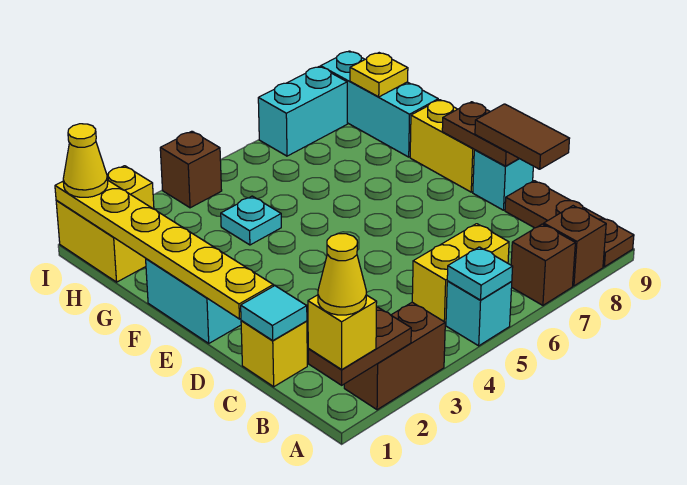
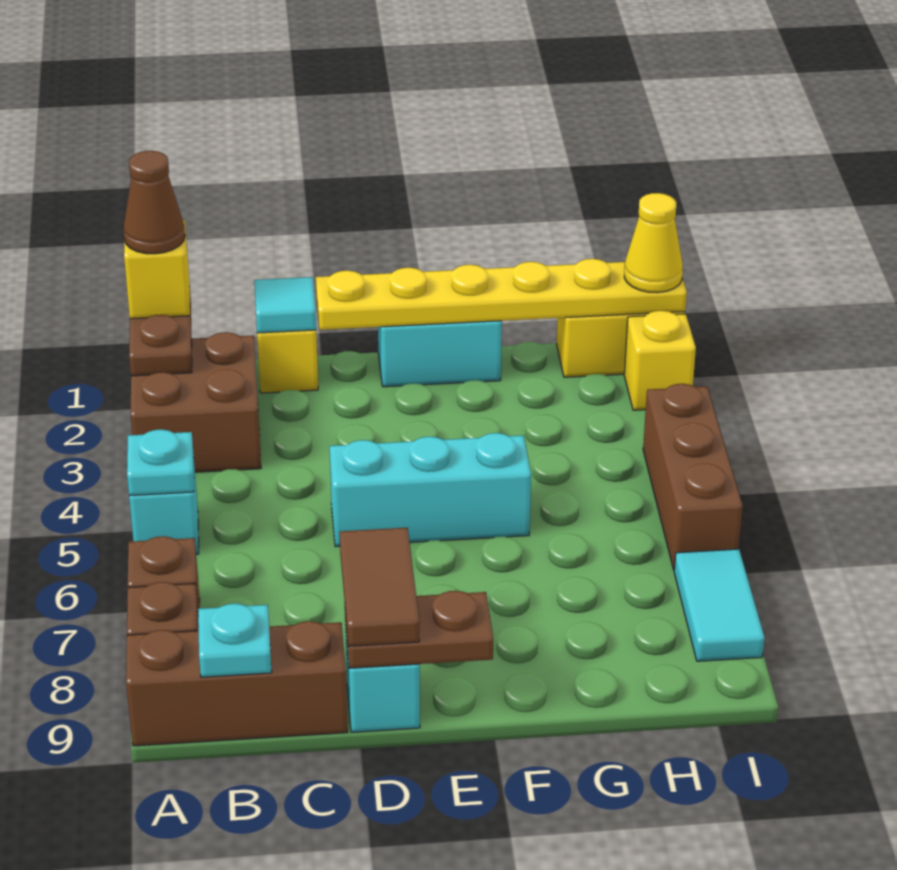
yellow 1x1 cone [318,234,366,315] -> brown 1x1 cone [123,151,185,254]
brown 1x2 brick [344,302,445,410] -> brown 2x2 brick [131,332,261,472]
brown 1x3 plate [505,181,634,267] -> brown 1x3 brick [126,621,348,746]
yellow 1x2 brick [412,224,509,324] -> none
brown 1x2 tile [475,104,570,169] -> brown 1x2 tile turned to [340,528,419,646]
yellow 1x2 brick [410,100,474,192] -> none
cyan 1x1 plate [221,196,281,245] -> cyan 1x1 plate moved to [198,604,272,677]
cyan 1x3 brick [321,51,438,157] -> cyan 1x3 brick moved to [330,433,531,547]
yellow 1x1 plate [350,53,408,97] -> none
brown 1x1 brick [160,131,222,208] -> brown 1x3 brick [643,384,743,570]
cyan 1x2 brick [258,67,347,156] -> cyan 1x2 tile [674,549,765,661]

